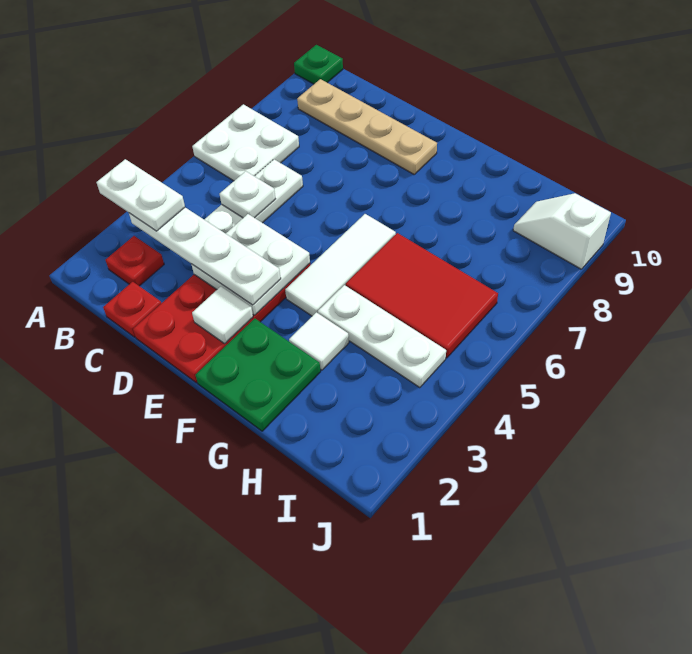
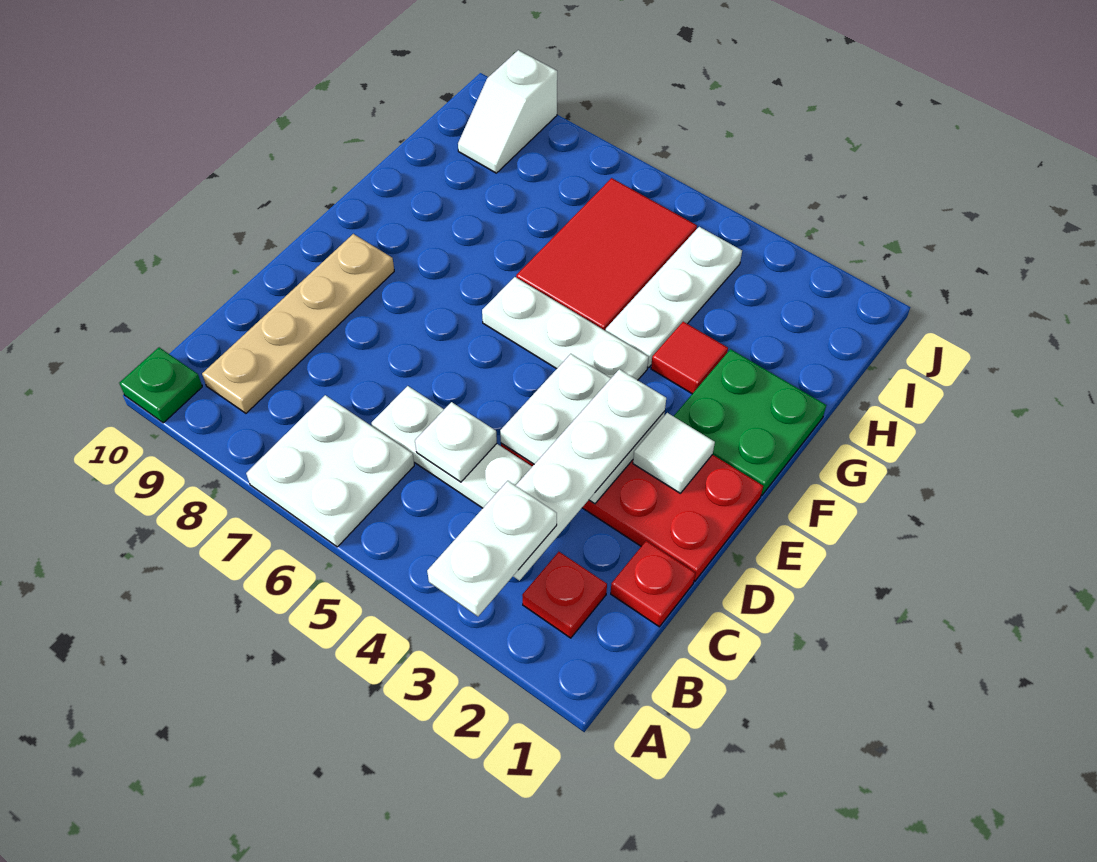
white 1x3 tile [285,214,396,316] -> white 1x3 plate [482,277,648,380]
white 1x1 tile [289,312,349,370] -> red 1x1 tile [651,322,728,394]

